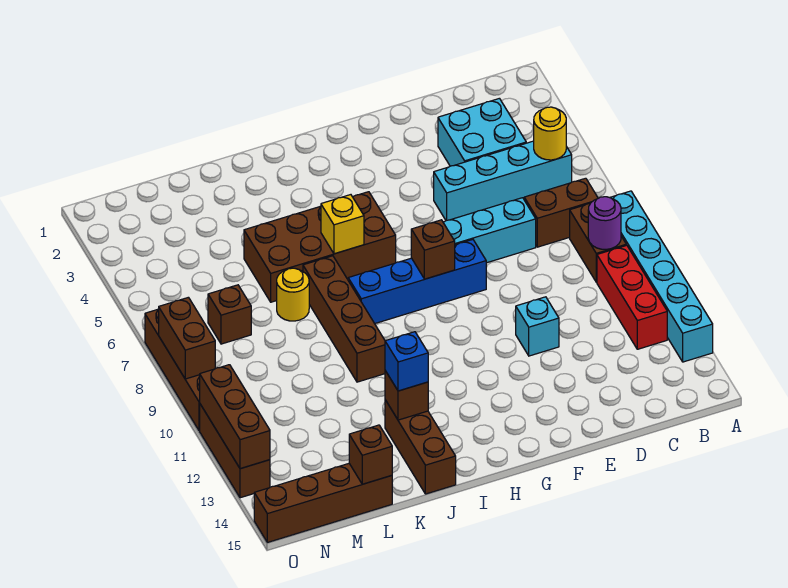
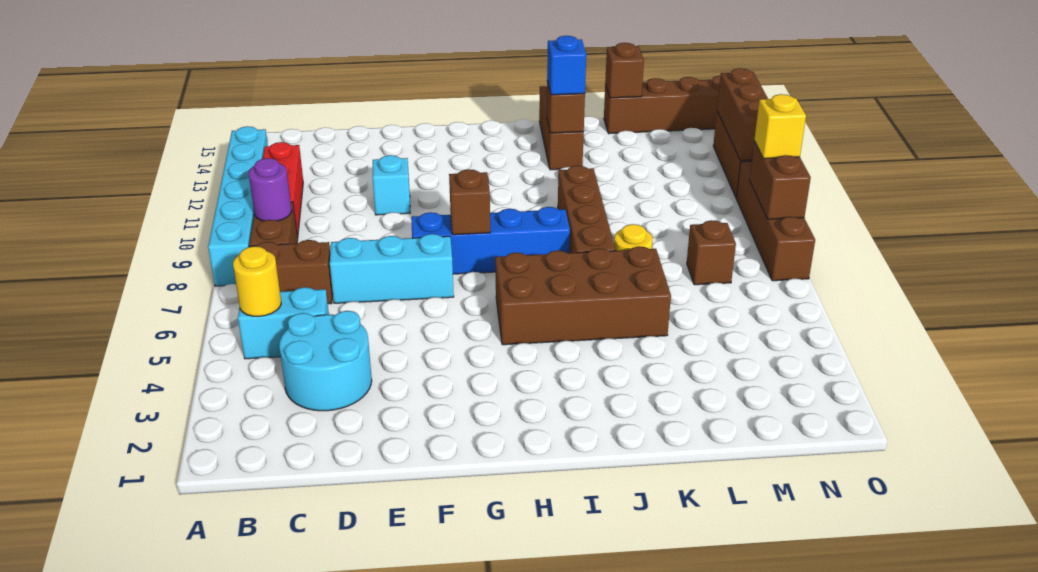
cyan 1x4 brick [434,141,572,221] -> cyan 1x2 brick [238,287,329,359]
cyan 2x2 brick [438,98,526,166] -> cyan 2x2 round brick [279,311,372,411]
yellow 1x1 brick [321,195,364,254] -> yellow 1x1 brick moved to [754,94,806,159]

